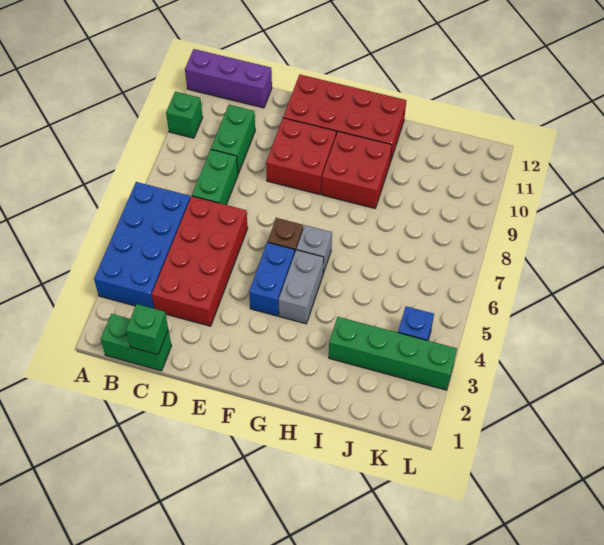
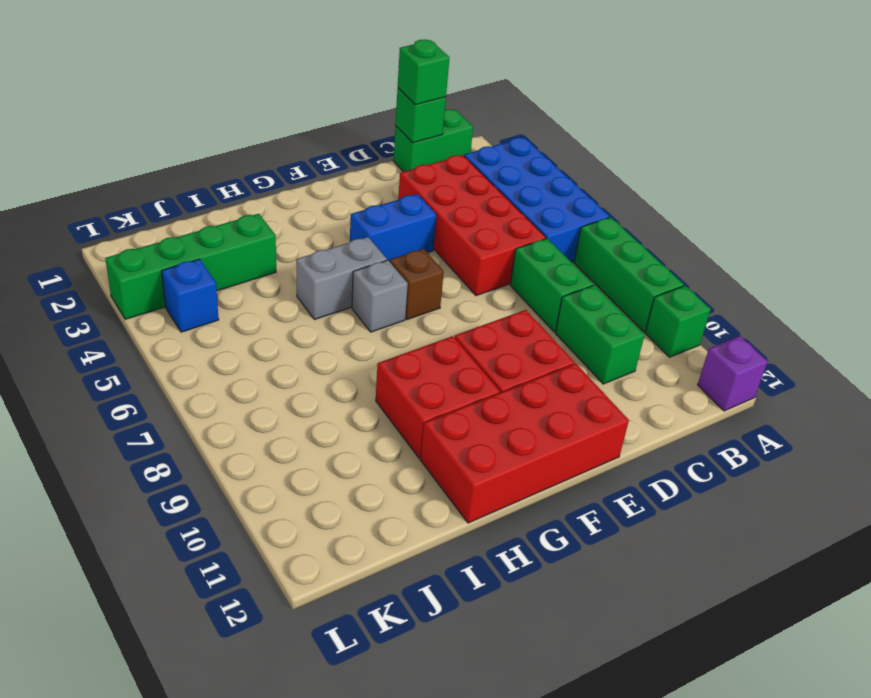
none -> green 1x3 brick [574,217,684,332]
purple 1x3 brick [185,49,272,108] -> purple 1x1 brick [698,336,768,411]
none -> green 1x1 brick [398,40,449,105]
blue 1x2 brick [249,242,295,316] -> blue 1x2 brick turned to [350,194,437,262]
grey 1x2 brick [279,250,324,324] -> grey 1x2 brick turned to [296,237,387,320]

